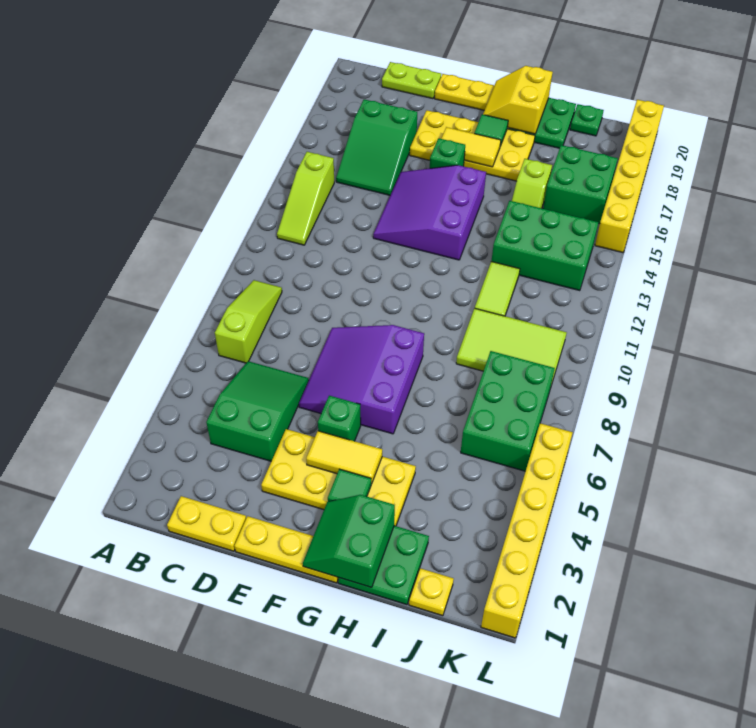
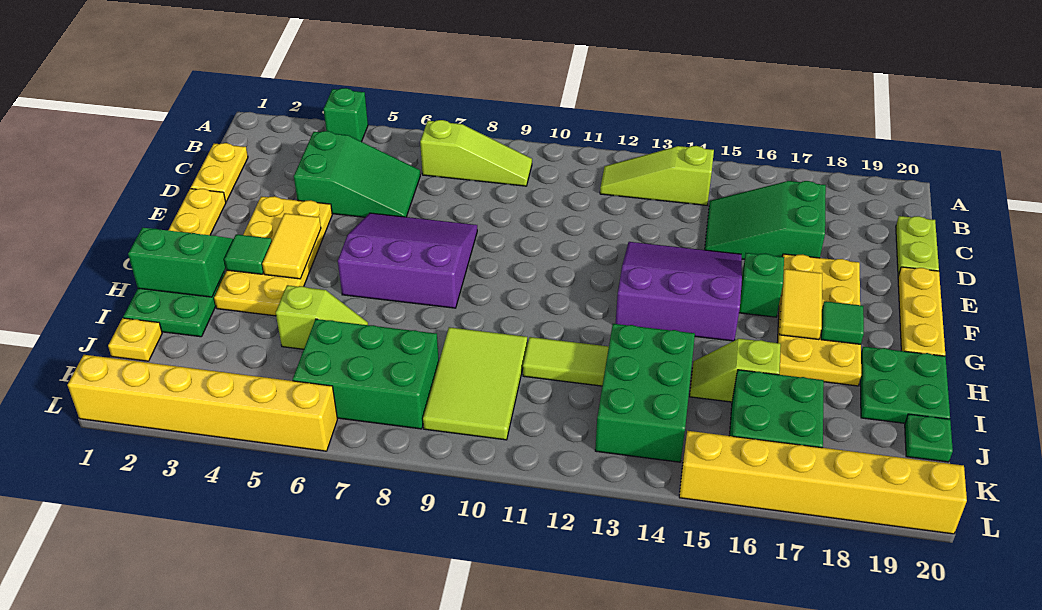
green 1x1 brick [318,396,361,441] -> green 1x1 brick moved to [324,88,368,142]
yellow 2x2 slope [483,66,553,134] -> none
none -> lime 1x2 slope [276,285,368,349]

